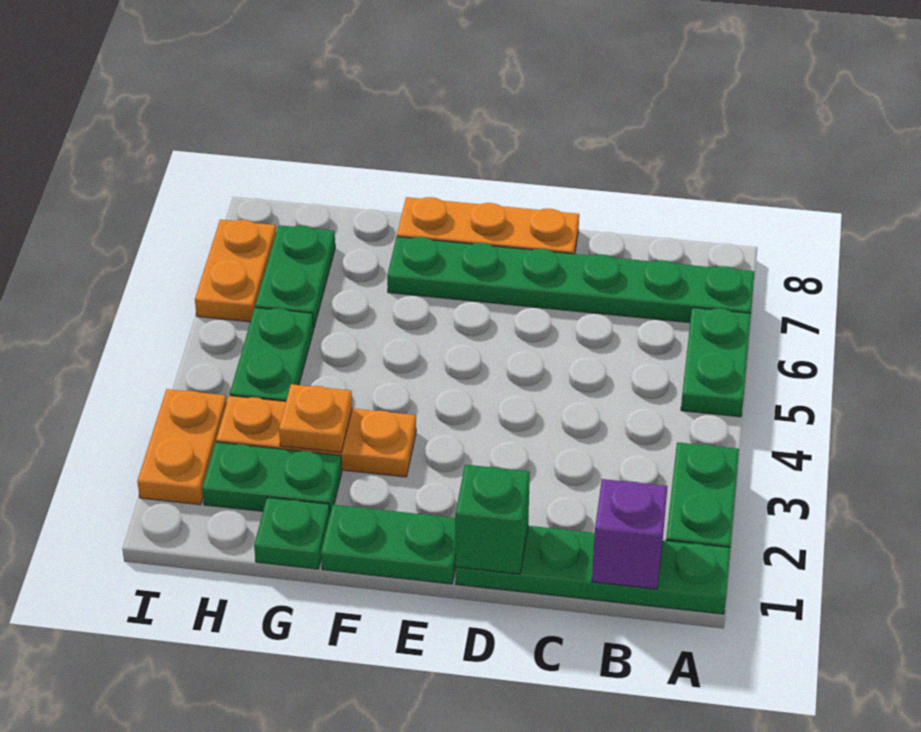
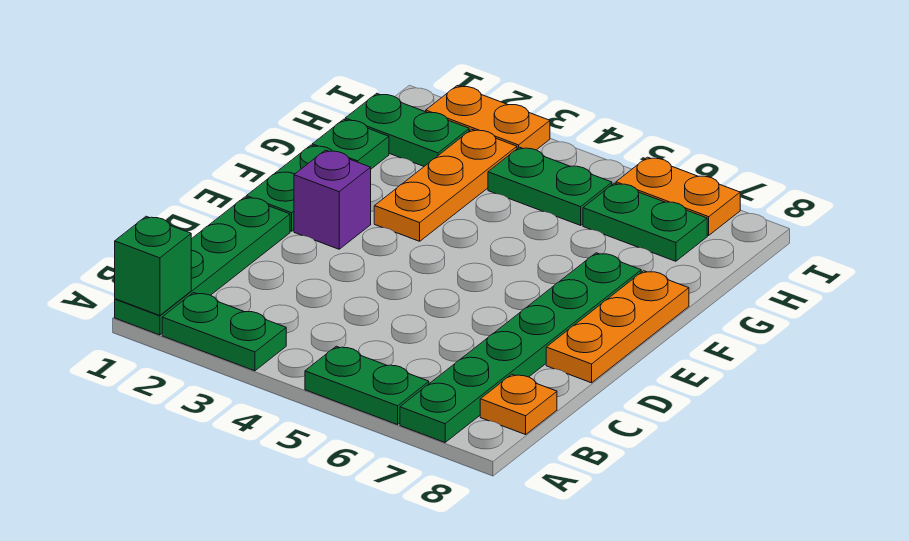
purple 1x1 brick [592,479,668,589] -> purple 1x1 brick moved to [294,150,371,249]
green 1x1 brick [455,465,530,574] -> green 1x1 brick moved to [115,216,191,316]
green 1x2 plate [202,442,342,512] -> green 1x2 plate turned to [345,93,469,166]
orange 1x1 plate [279,384,352,452] -> orange 1x1 plate moved to [480,374,557,435]

